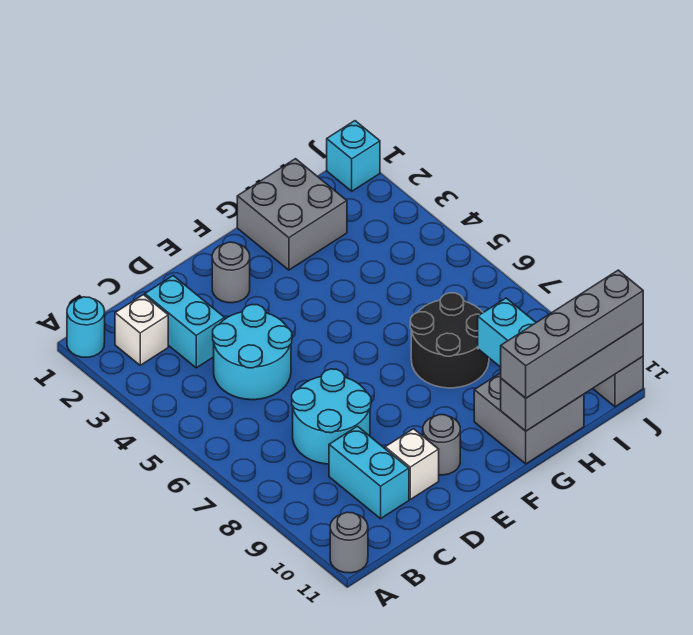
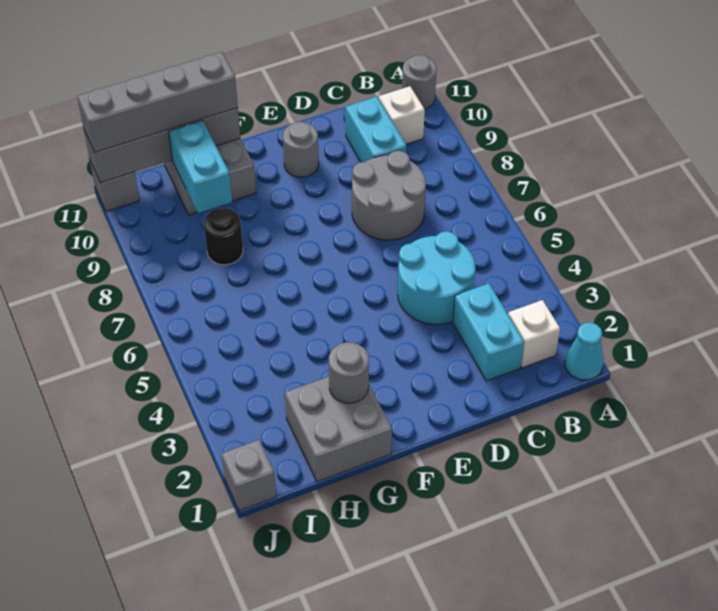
cyan 1x1 round brick [67,297,105,357] -> cyan 1x1 cone [565,323,604,380]
cyan 2x2 round brick [292,369,371,464] -> grey 2x2 round brick [352,151,426,240]
white 1x1 brick [385,429,439,499] -> white 1x1 brick moved to [379,86,425,144]
grey 1x1 round brick [212,242,250,303] -> grey 1x1 round brick moved to [329,342,369,403]
black 2x2 round brick [410,293,489,388] -> black 1x1 round brick [204,208,243,265]
cyan 1x1 brick [327,121,380,191] -> grey 1x1 brick [222,440,276,511]

